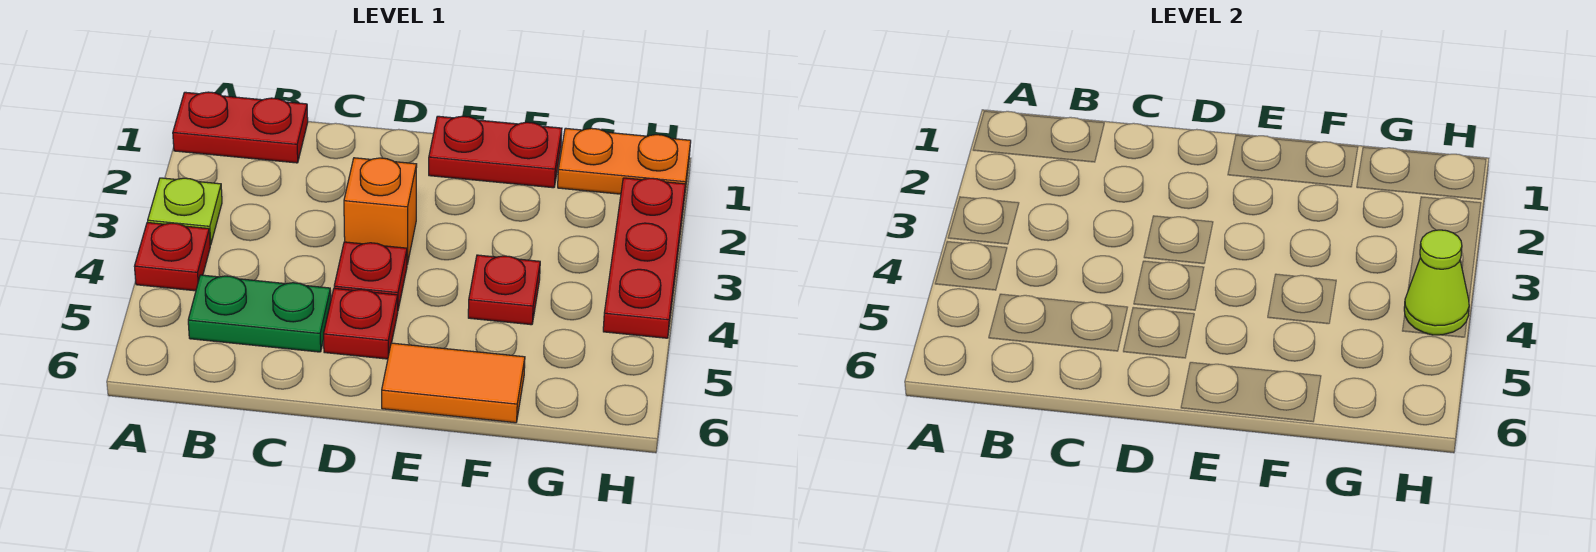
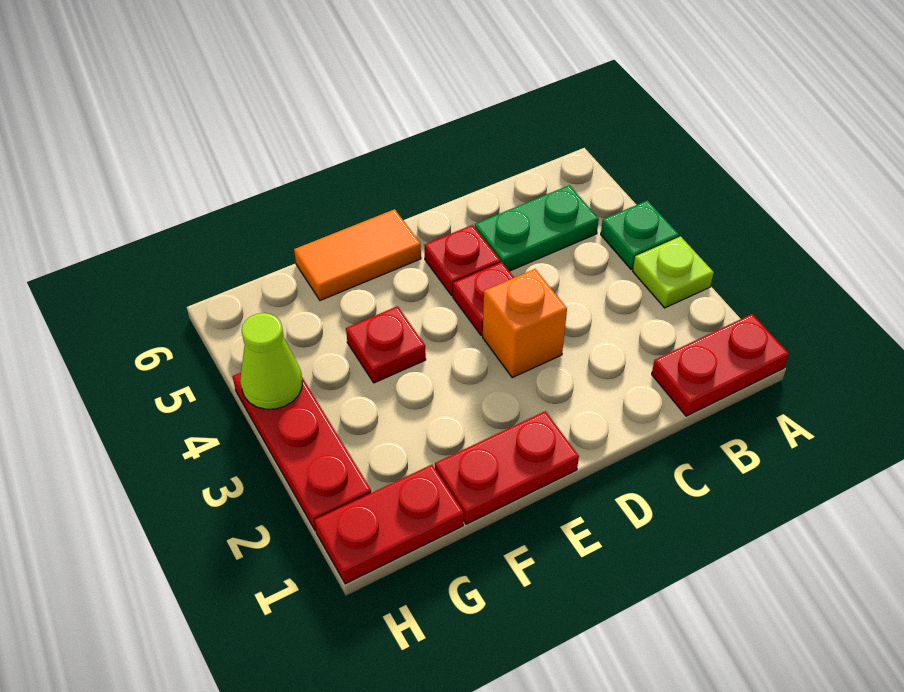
red 1x1 plate [134,222,210,291] -> green 1x1 plate [601,200,679,269]
orange 1x2 plate [558,128,691,194] -> red 1x2 plate [314,465,464,584]

